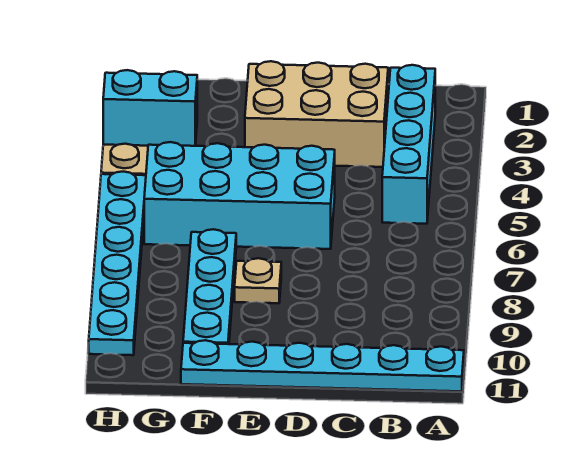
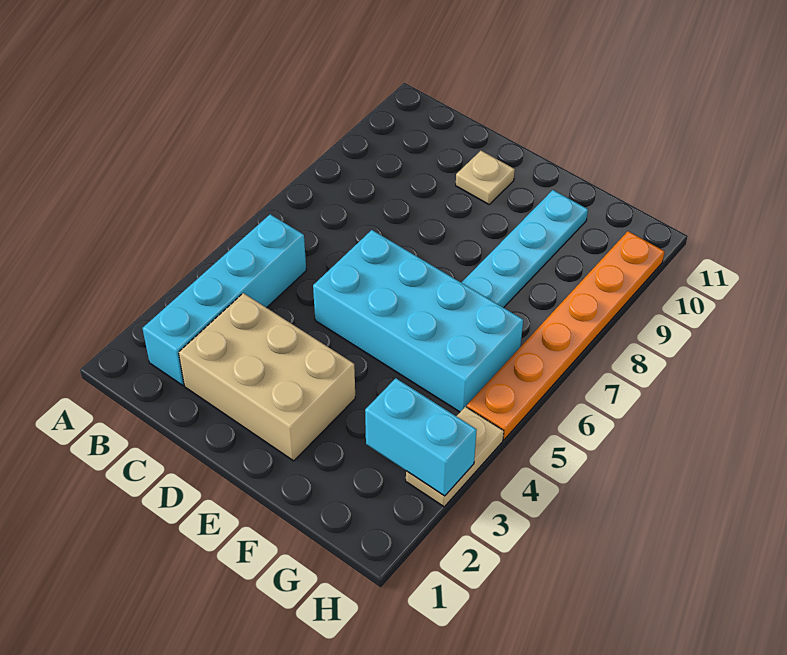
cyan 1x6 plate [181,340,464,391] -> none
tan 1x1 plate [235,258,281,303] -> tan 1x1 plate moved to [456,151,515,204]
cyan 1x6 plate [89,172,146,355] -> orange 1x6 plate [467,231,665,440]

